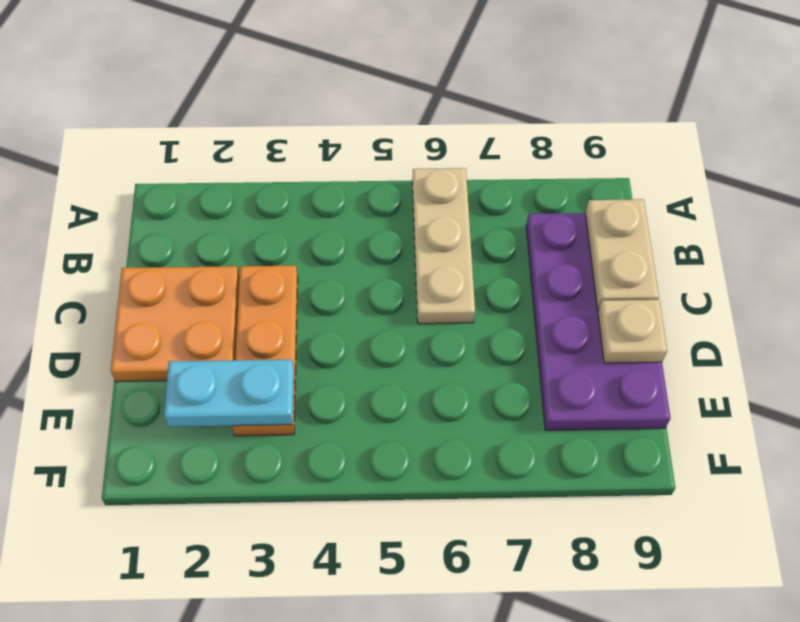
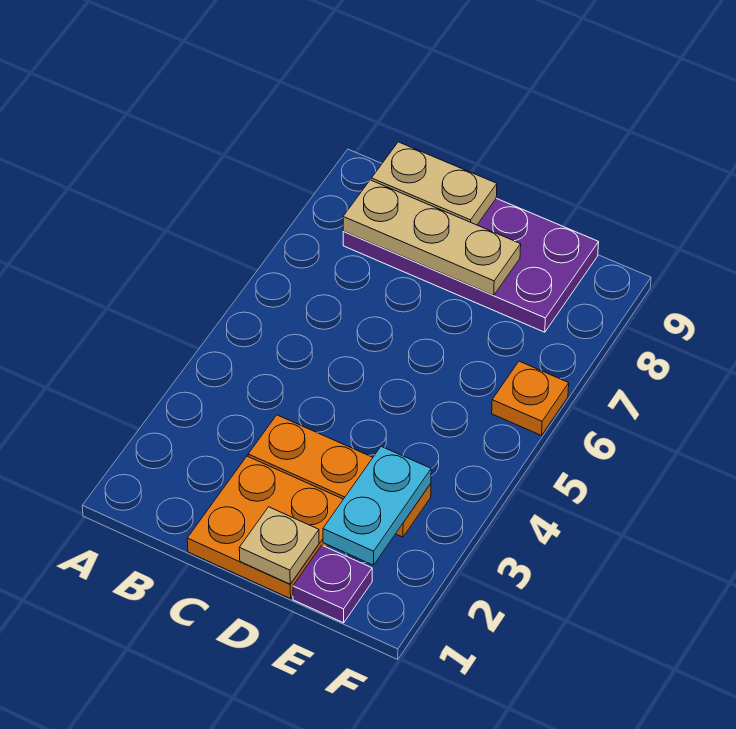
tan 1x3 plate [412,168,475,324] -> tan 1x3 plate moved to [343,180,521,295]
tan 1x1 plate [598,300,667,363] -> tan 1x1 plate moved to [239,507,319,584]
none -> purple 1x1 plate [293,545,372,623]
none -> orange 1x1 plate [492,361,569,435]

